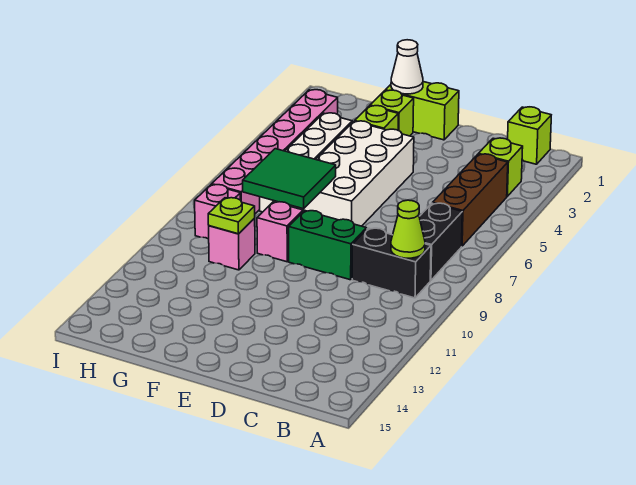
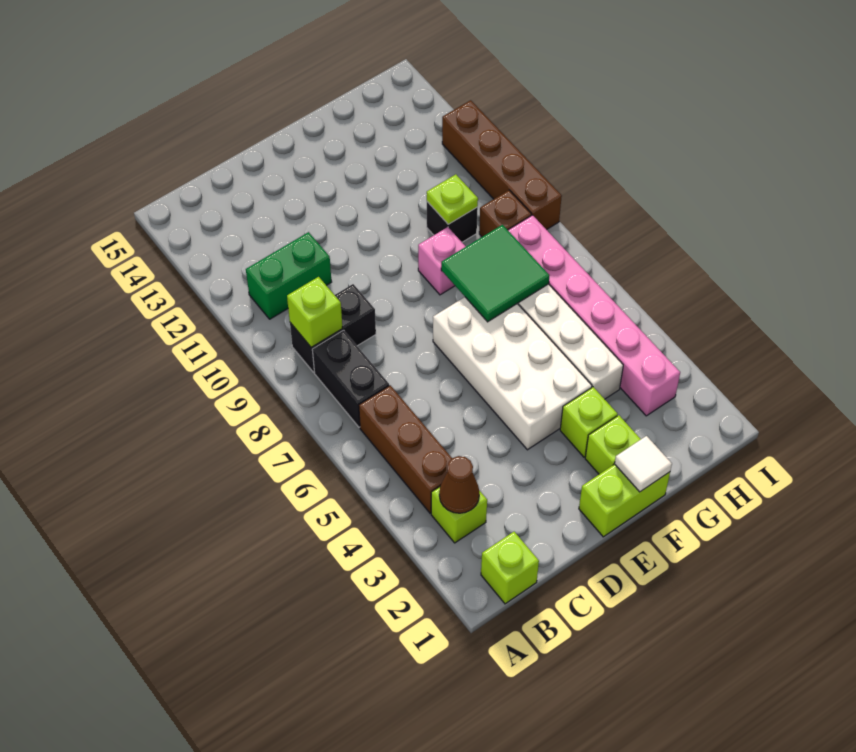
none -> brown 1x1 cone [439,456,479,513]
lime 1x1 cone [391,200,425,258] -> lime 1x1 brick [287,277,342,347]
green 1x2 brick [289,211,367,280] -> green 1x2 brick moved to [246,232,332,319]
white 1x1 cone [391,40,423,94] -> white 1x1 tile [615,436,672,492]
pink 1x1 brick [209,218,255,270] -> black 1x1 brick [427,202,478,242]
pink 1x1 brick [195,185,240,239] -> brown 1x1 brick [479,190,531,237]
none -> brown 1x4 brick [442,100,562,230]

